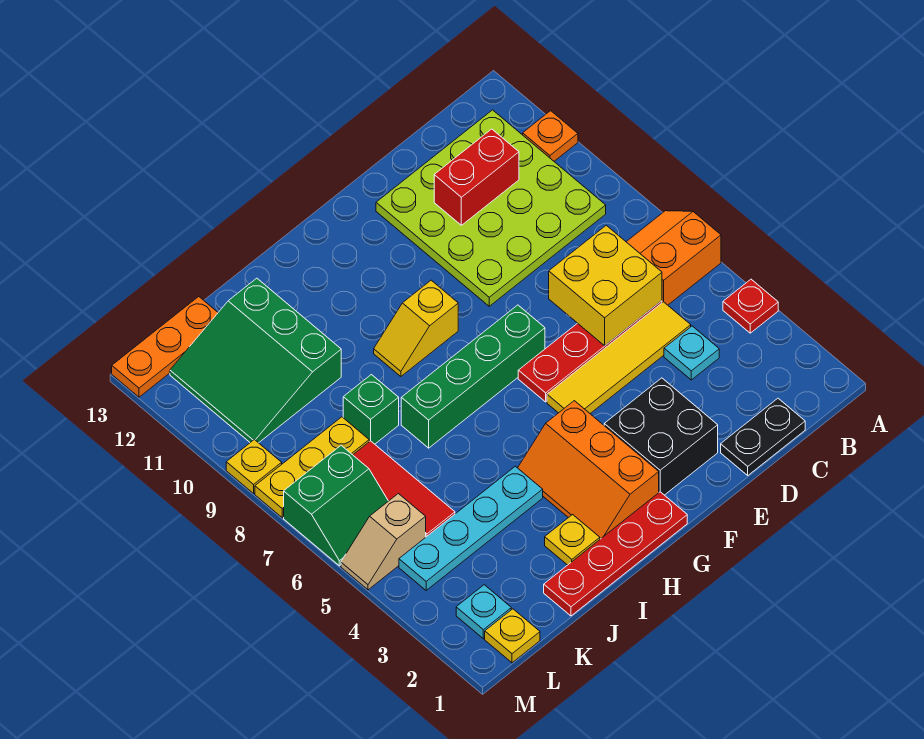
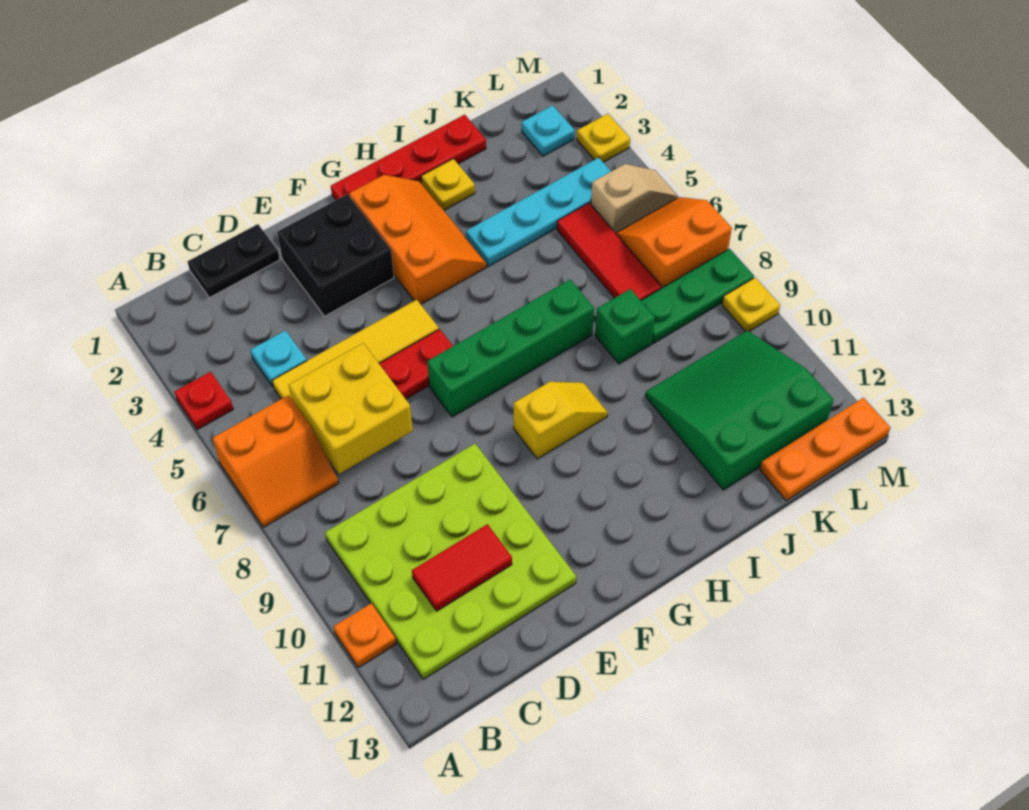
red 1x2 brick [434,129,519,225] -> red 1x2 tile [412,524,512,611]
green 3x3 slope [170,278,341,443] -> green 3x3 slope turned to [645,331,833,490]
yellow 1x3 plate [255,417,369,518] -> green 1x3 plate [641,249,754,343]
yellow 1x1 plate [485,609,540,663] -> yellow 1x1 plate moved to [577,114,630,162]
green 2x2 slope [284,446,388,566] -> orange 2x2 slope [616,197,732,288]

